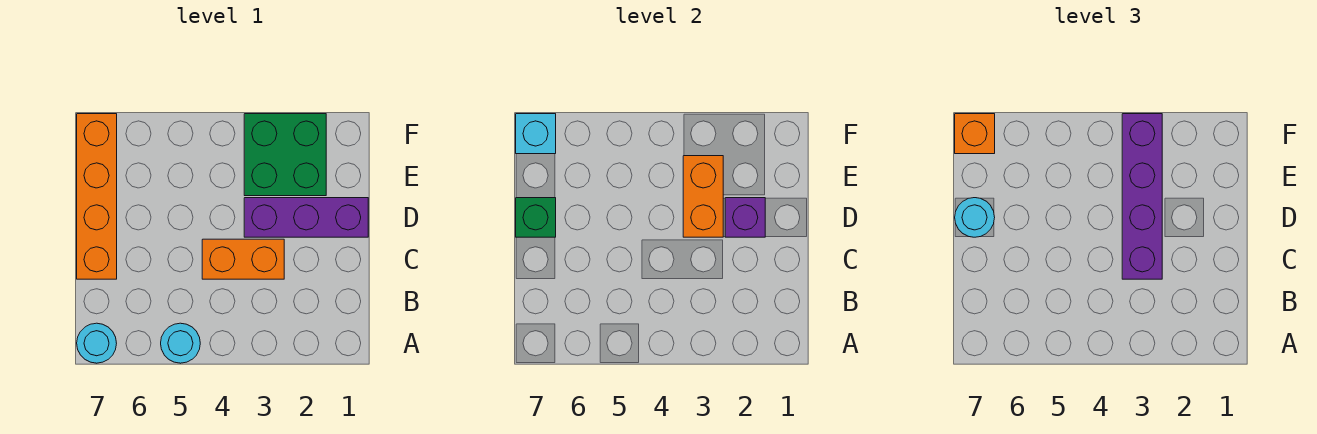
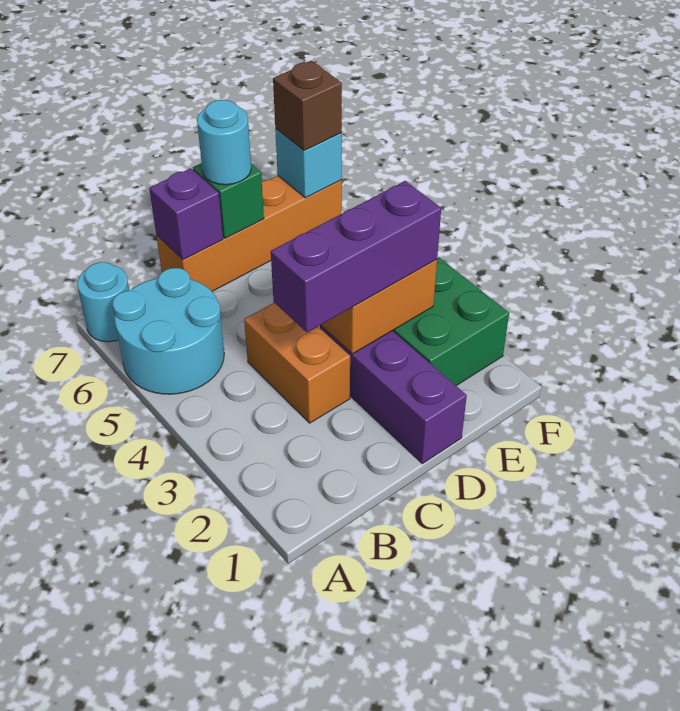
cyan 1x1 round brick [161,323,200,363] -> cyan 2x2 round brick [112,268,224,394]
purple 1x4 brick [1122,114,1162,279] -> purple 1x3 brick [271,181,441,332]
purple 1x1 brick [725,198,765,237] -> purple 1x1 brick moved to [149,168,223,260]
orange 1x1 brick [955,114,995,154] -> brown 1x1 brick [273,61,342,151]

